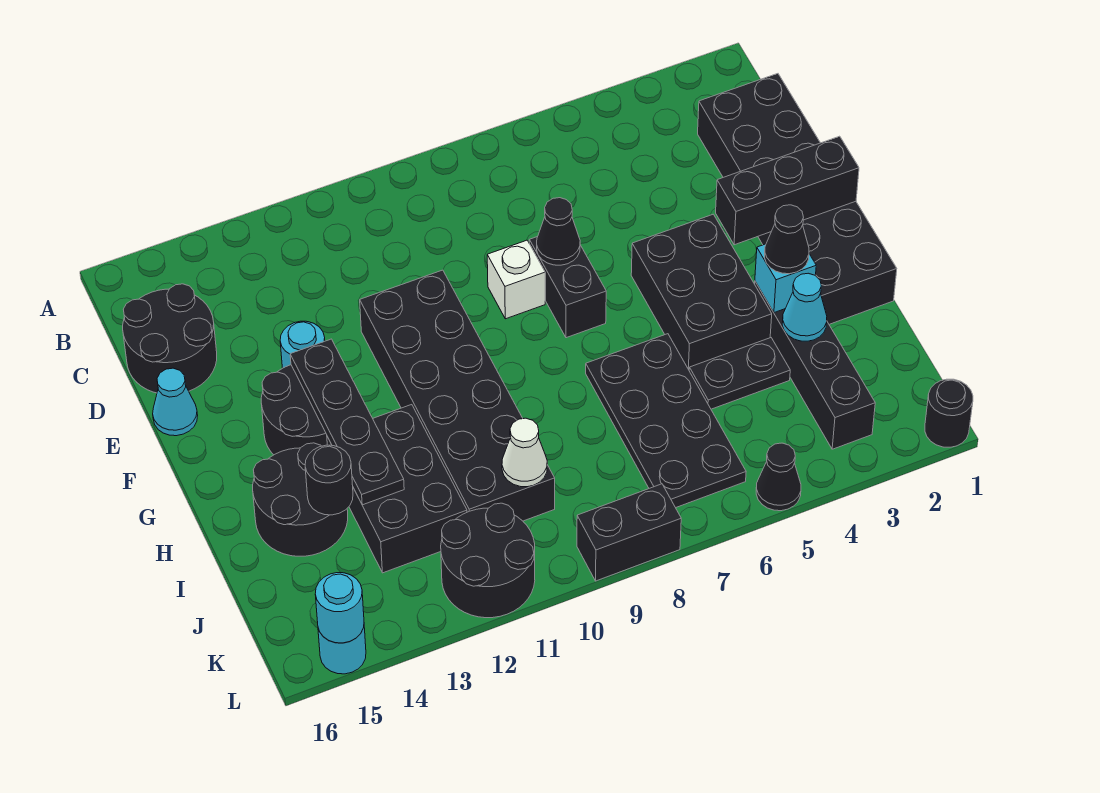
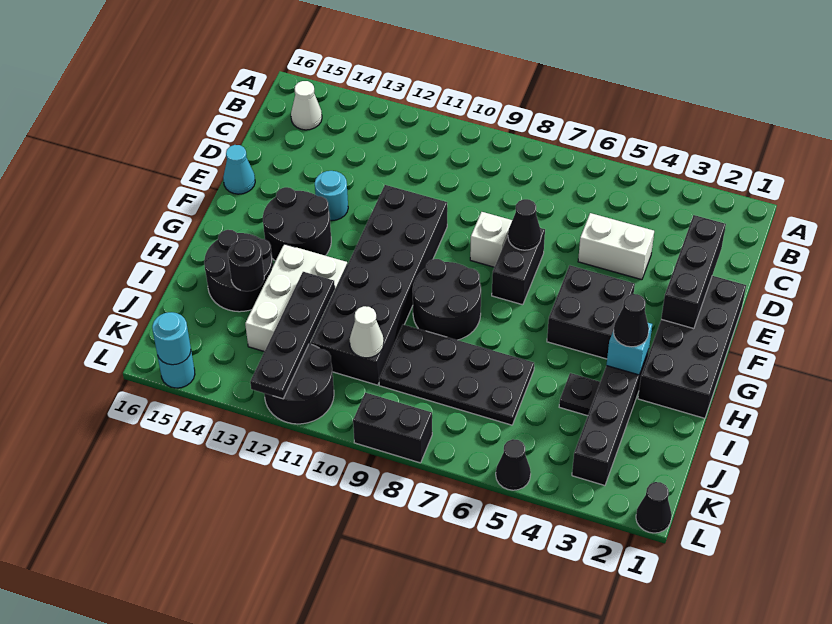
none -> white 1x1 cone [291,81,322,130]
black 2x6 brick [698,74,897,324] -> black 2x4 brick [638,276,746,418]
black 2x2 round brick [123,284,217,393] -> black 2x2 round brick moved to [413,259,481,340]
none -> white 1x2 brick [578,213,654,280]
black 1x3 brick [716,136,859,245] -> black 1x3 brick turned to [661,215,726,329]
black 2x3 brick [631,214,772,370] -> black 2x2 brick [547,265,635,359]
black 1x4 plate [290,339,404,505] -> black 1x4 plate moved to [250,272,335,399]
black 2x4 plate [586,334,746,508] -> black 2x4 plate turned to [379,325,534,425]
black 2x3 brick [327,405,467,573] -> white 2x3 brick [245,244,347,352]
cyan 1x1 cone [782,273,827,341] -> none
black 1x2 plate [689,338,790,409] -> black 1x1 plate [559,373,600,416]
black 1x1 round brick [925,379,973,447] -> black 1x1 cone [636,482,672,533]

